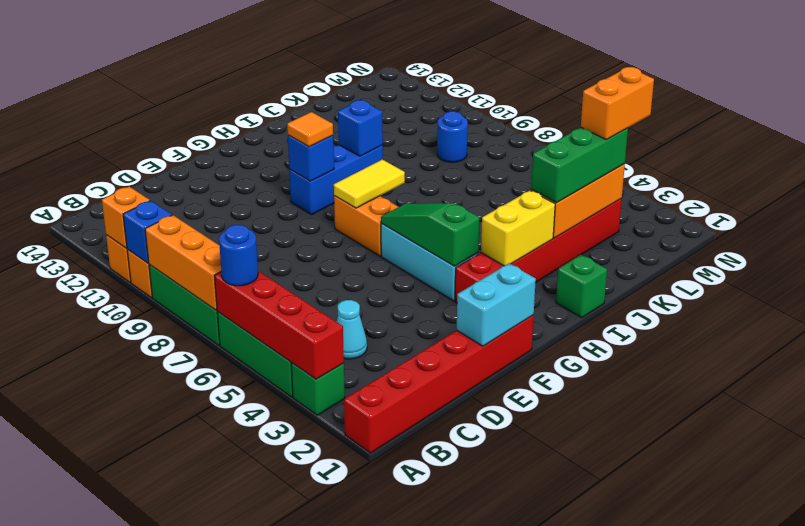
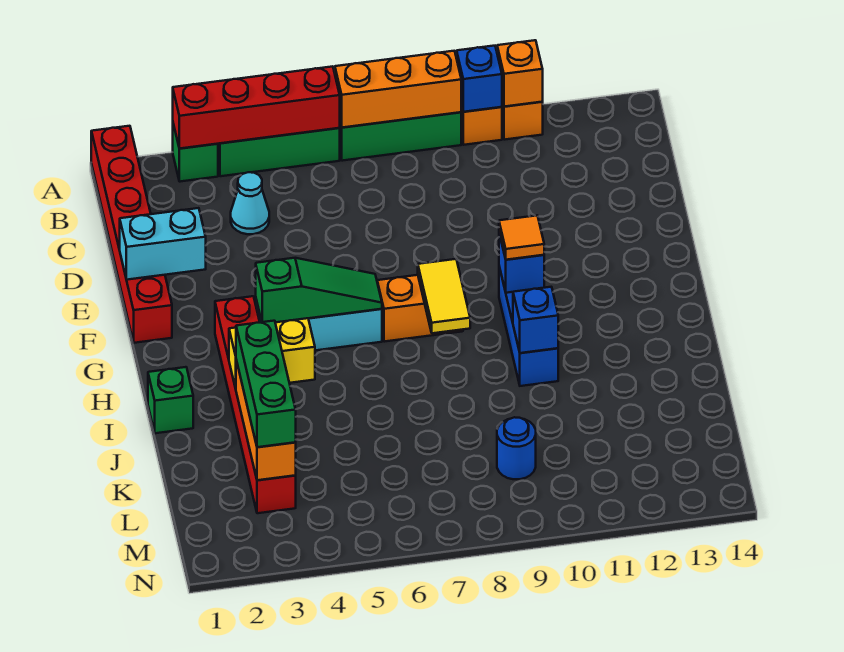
blue 1x1 round brick [219,225,258,286] -> none
cyan 1x2 brick [457,263,536,346] -> cyan 1x2 brick turned to [120,208,206,280]
yellow 1x2 brick [481,191,555,266] -> yellow 1x2 brick turned to [229,318,315,389]
orange 1x2 brick [581,67,654,140] -> none

